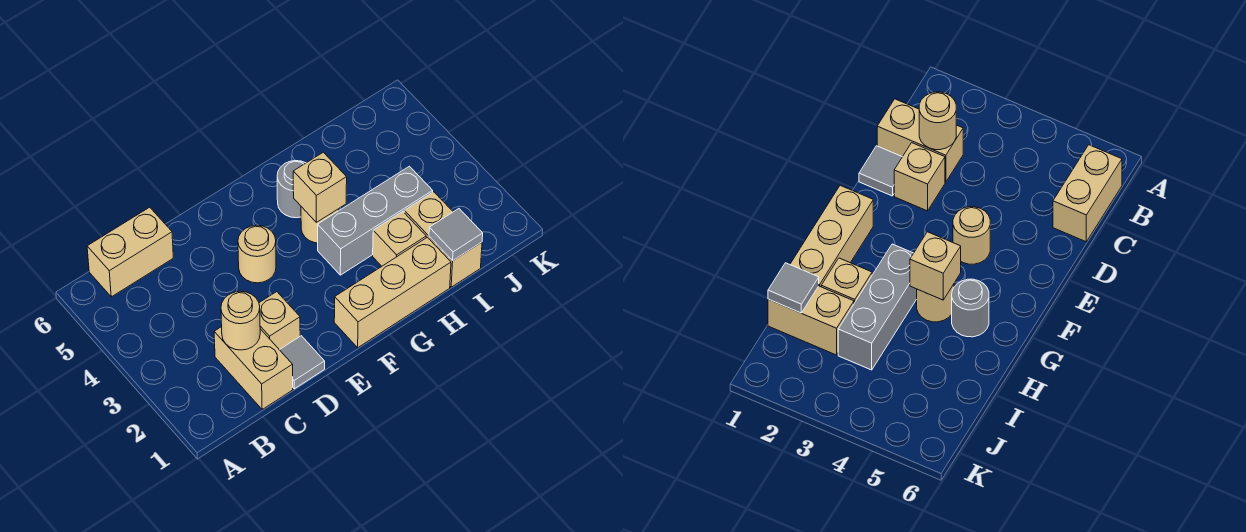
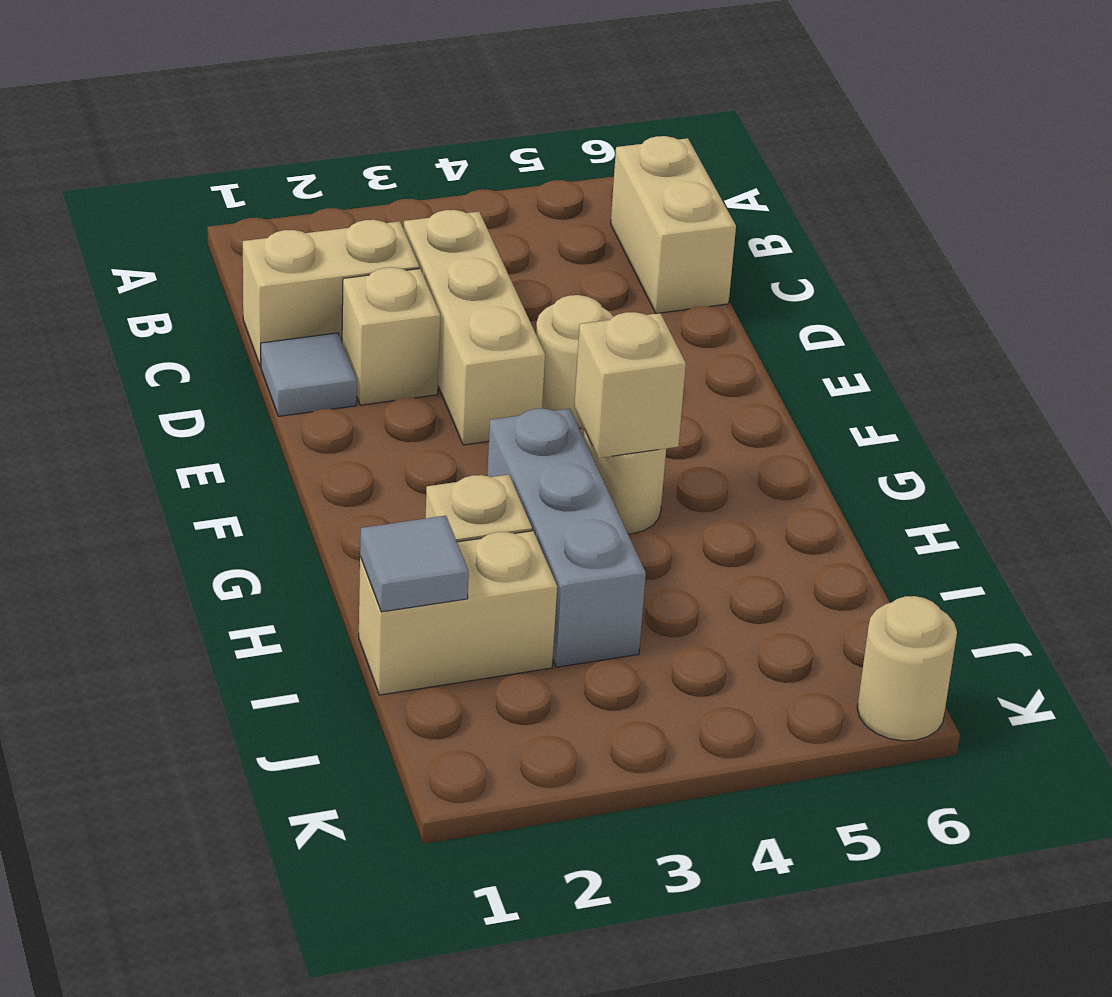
tan 1x1 round brick [221,291,260,350] -> tan 1x1 round brick moved to [857,596,957,741]
tan 1x3 brick [334,237,451,348] -> tan 1x3 brick moved to [404,210,545,445]
grey 1x1 round brick [277,161,305,218] -> none

